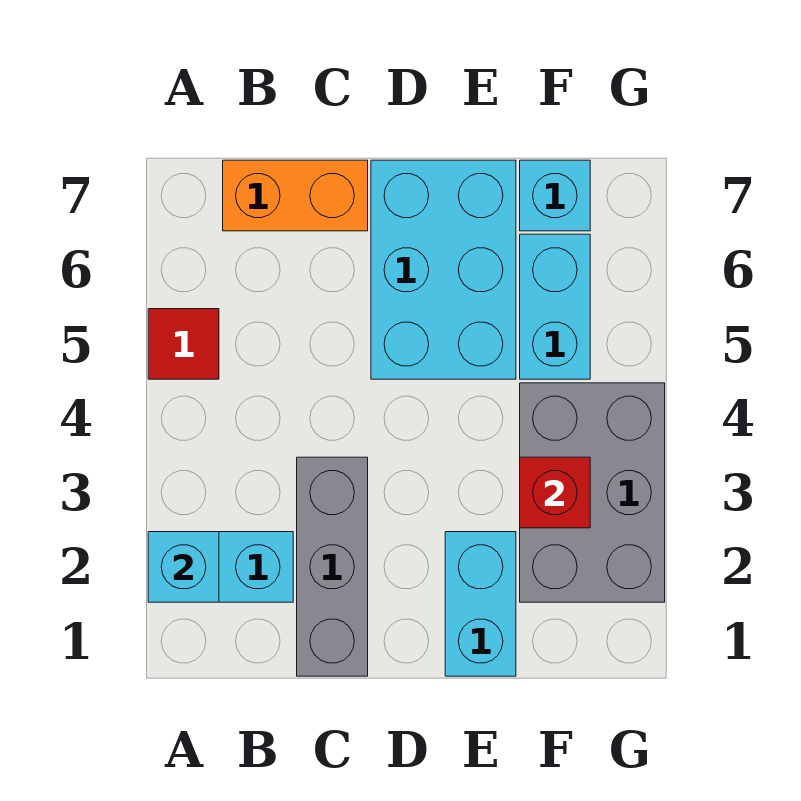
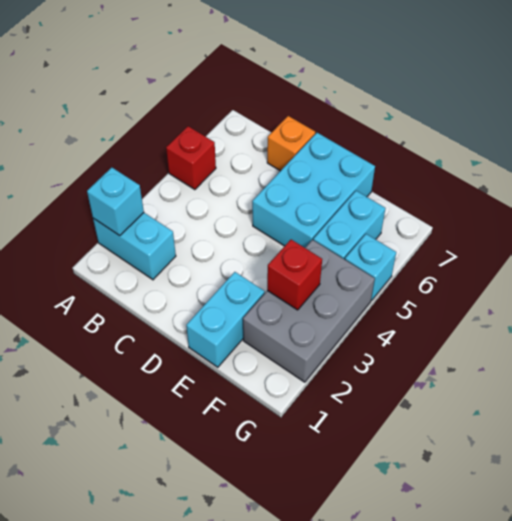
red 1x1 tile [148,309,219,379] -> red 1x1 brick [166,126,216,190]
orange 1x2 brick [223,160,368,231] -> orange 1x1 brick [267,116,315,171]
grey 1x3 brick [297,457,368,676] -> none
cyan 1x1 brick [520,160,590,231] -> cyan 1x1 brick moved to [345,234,396,301]

